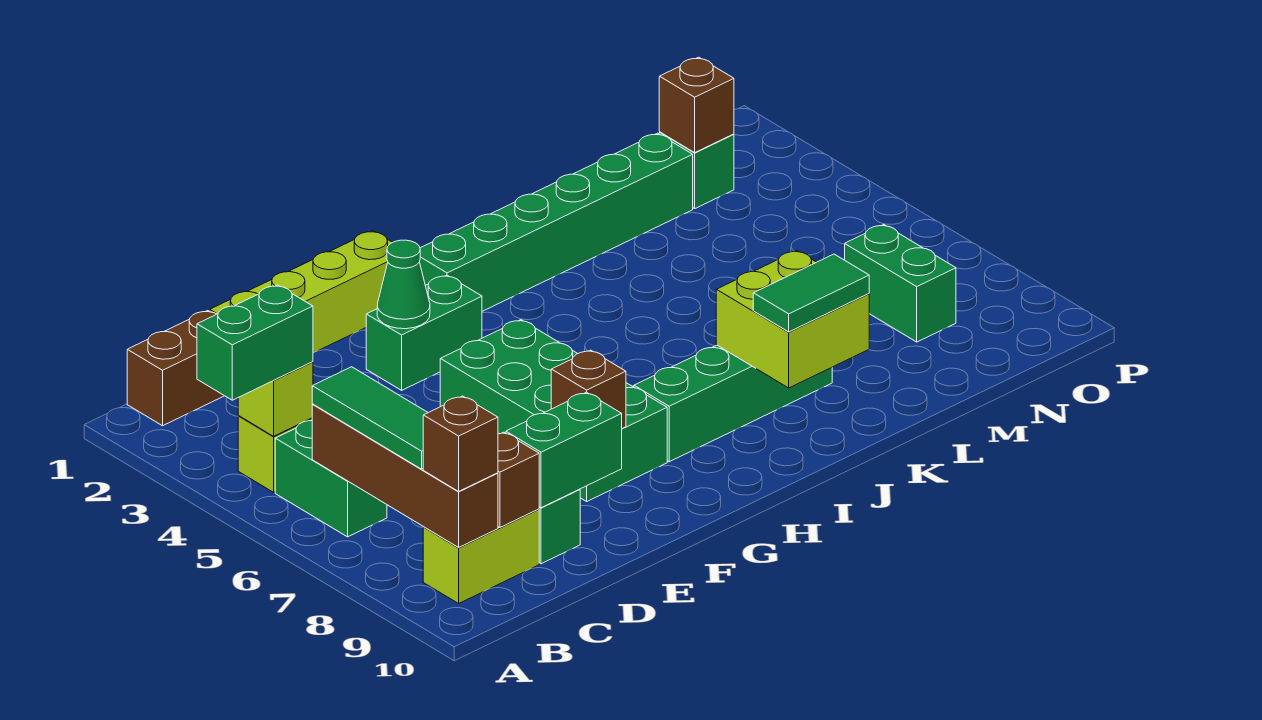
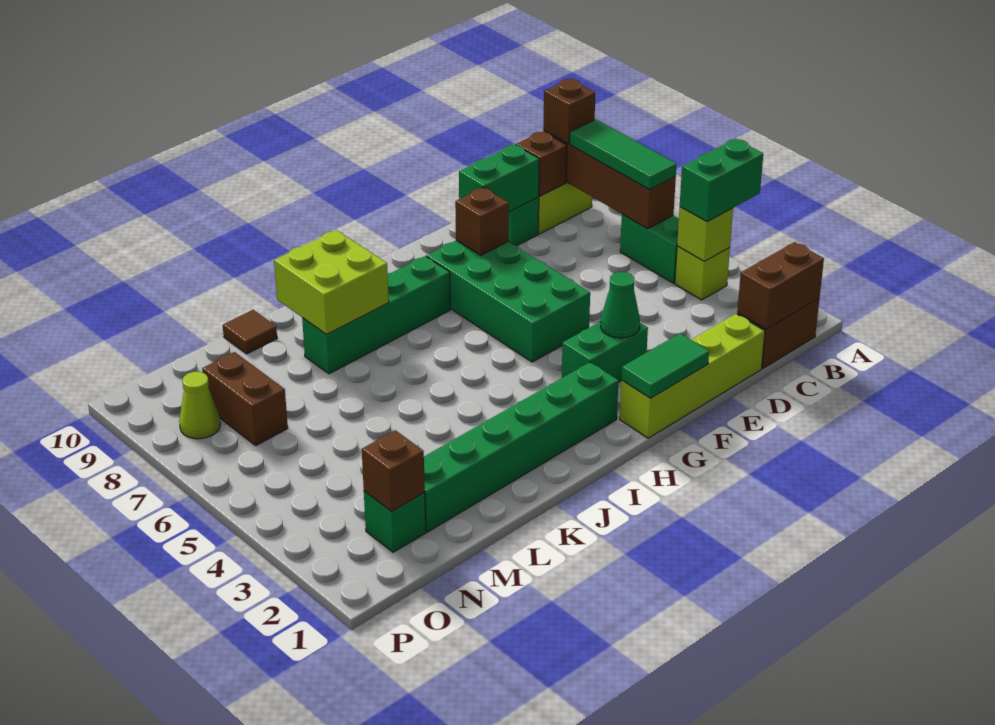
none -> brown 1x2 brick [737,242,824,329]
green 1x2 tile [753,254,869,332] -> green 1x2 tile moved to [621,333,709,398]
none -> brown 1x1 tile [223,310,277,354]
green 1x2 brick [845,225,956,342] -> brown 1x2 brick [202,352,288,445]
none -> lime 1x1 cone [179,372,220,439]

